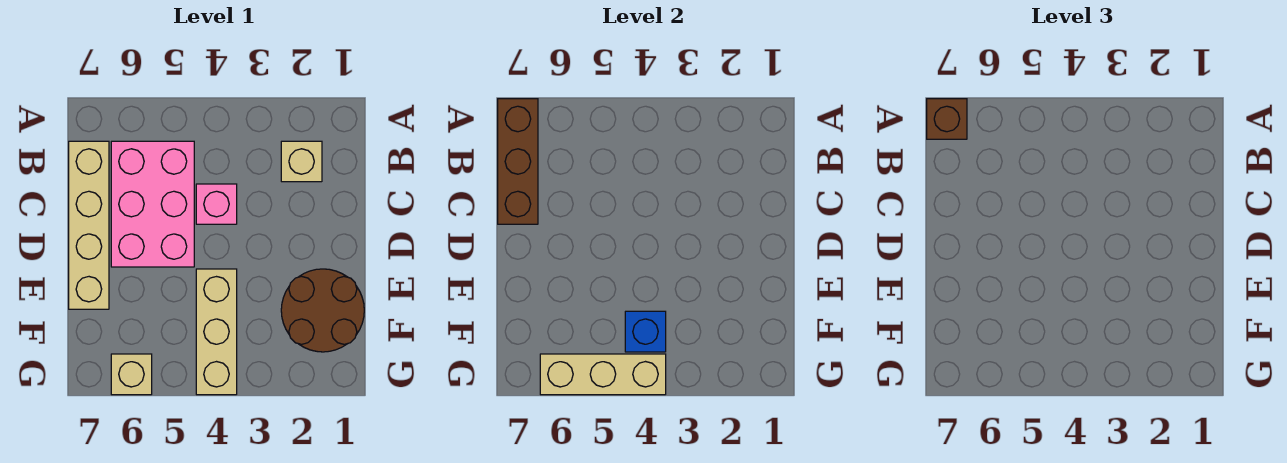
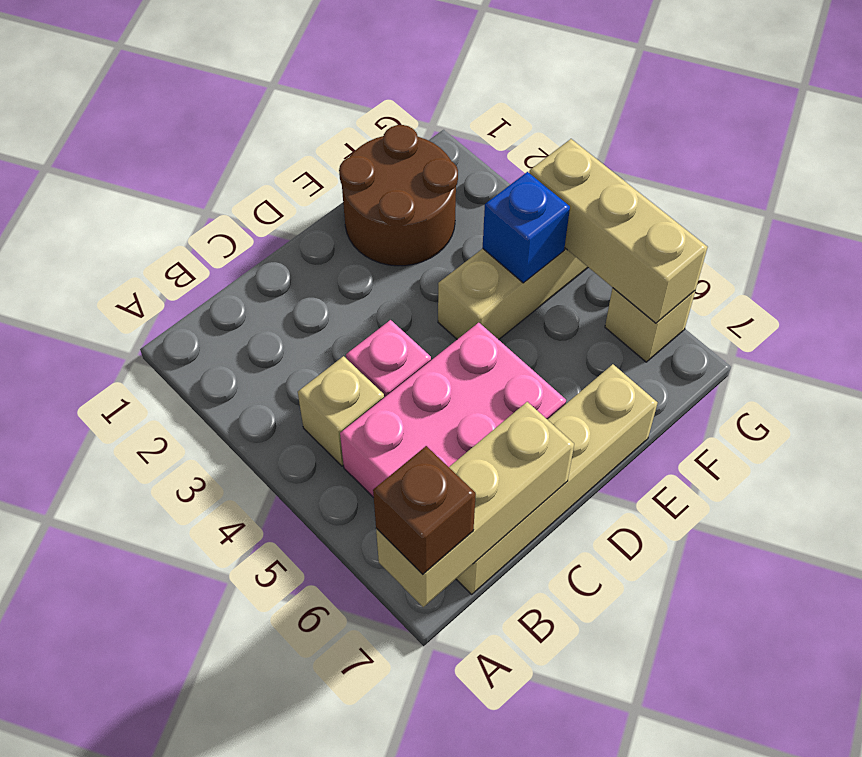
brown 1x3 brick [498,99,538,224] -> tan 1x3 brick [376,402,574,607]
tan 1x1 brick [281,141,322,182] -> tan 1x1 brick moved to [298,356,384,466]

